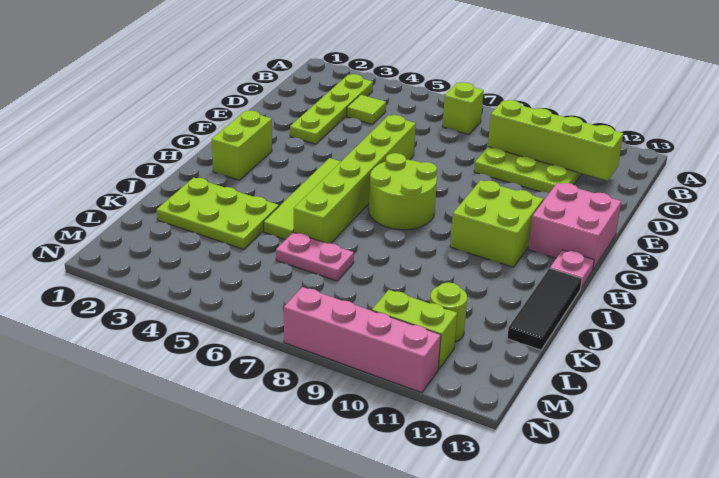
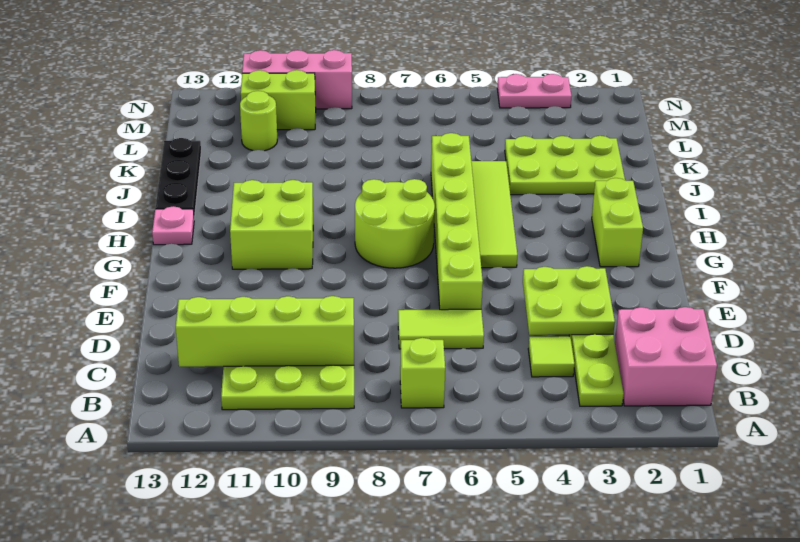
none -> lime 2x2 plate [523,266,615,335]
none -> lime 1x2 tile [398,309,484,349]
pink 2x2 brick [528,183,621,269] -> pink 2x2 brick moved to [615,307,717,406]
black 1x3 tile [507,268,582,350] -> black 1x3 plate [155,138,201,218]
pink 1x2 plate [276,232,354,281] -> pink 1x2 plate moved to [497,74,572,108]
pink 1x4 brick [284,287,441,393] -> pink 1x3 brick [242,50,352,109]

